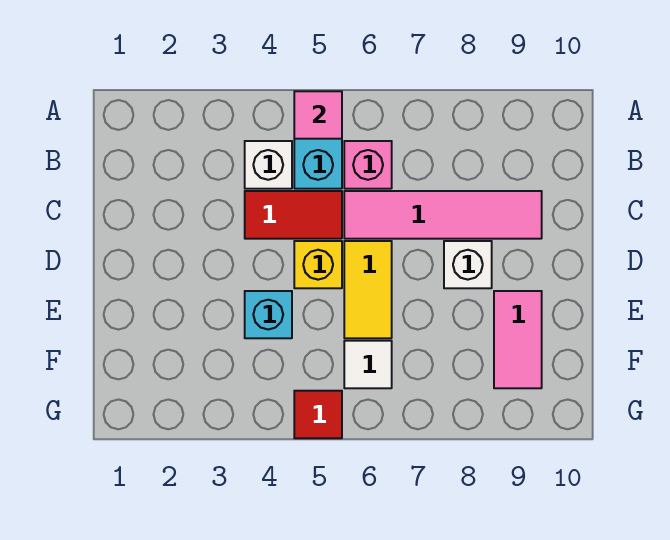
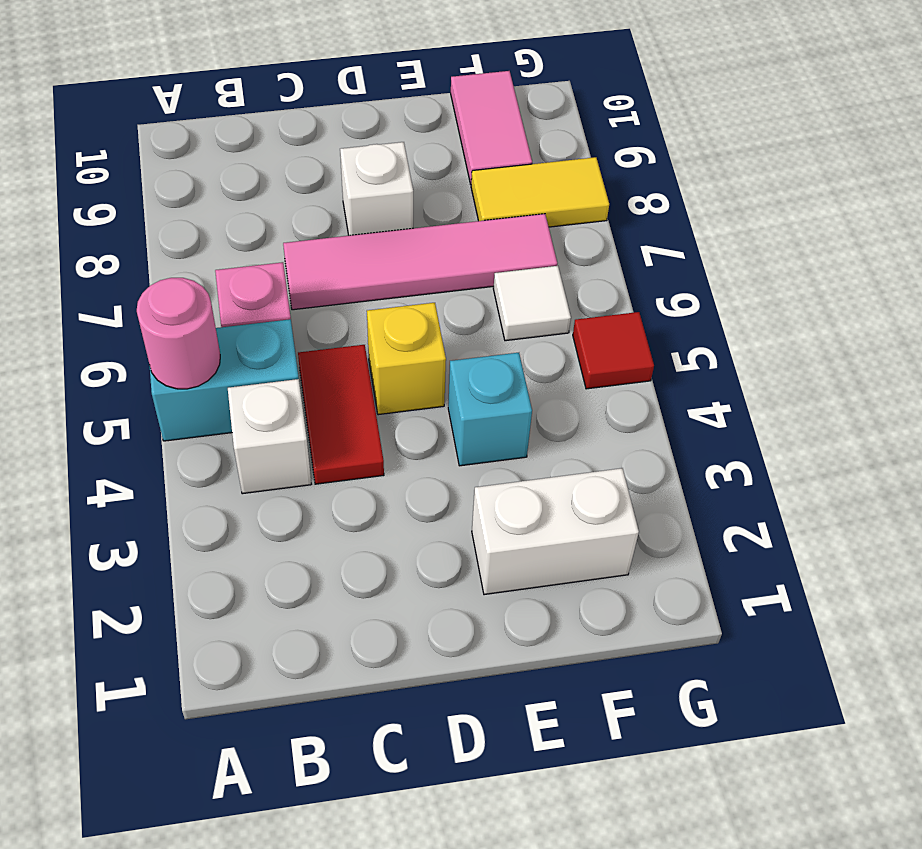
pink 1x1 tile [294,91,342,139] -> pink 1x1 round brick [137,278,220,389]
pink 1x4 tile [344,191,542,239] -> pink 1x4 tile turned to [283,214,557,310]
yellow 1x2 tile [344,241,392,338] -> yellow 1x2 tile moved to [471,157,609,227]
none -> white 1x2 brick [472,468,639,595]
pink 1x2 tile [494,291,542,388] -> pink 1x2 tile turned to [451,71,532,184]

